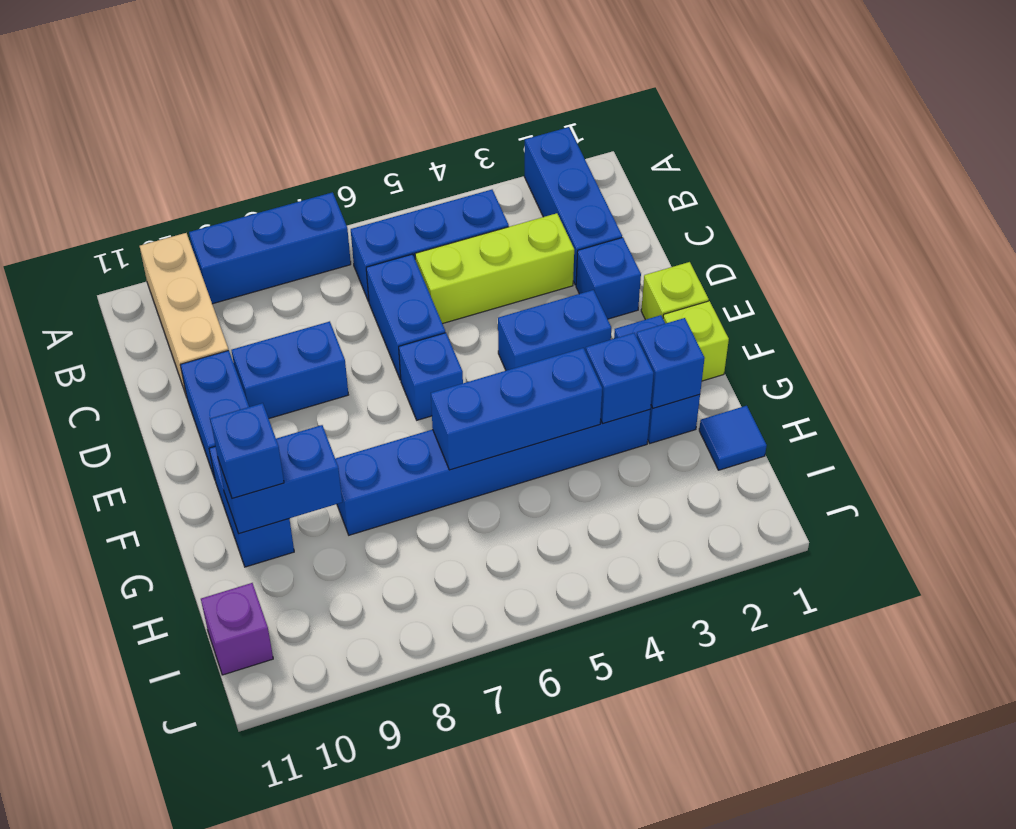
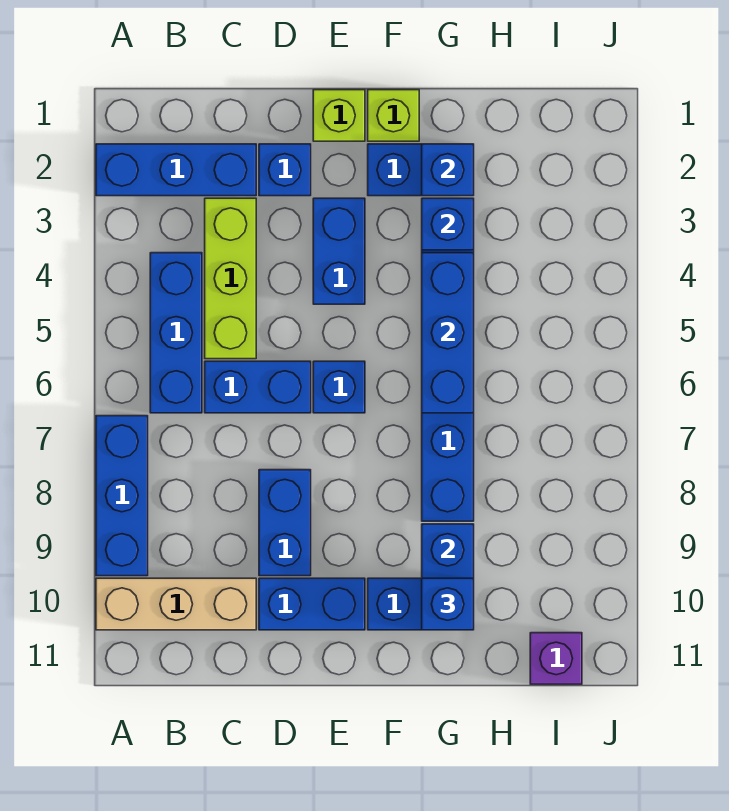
blue 1x1 tile [699,406,767,470] -> none

